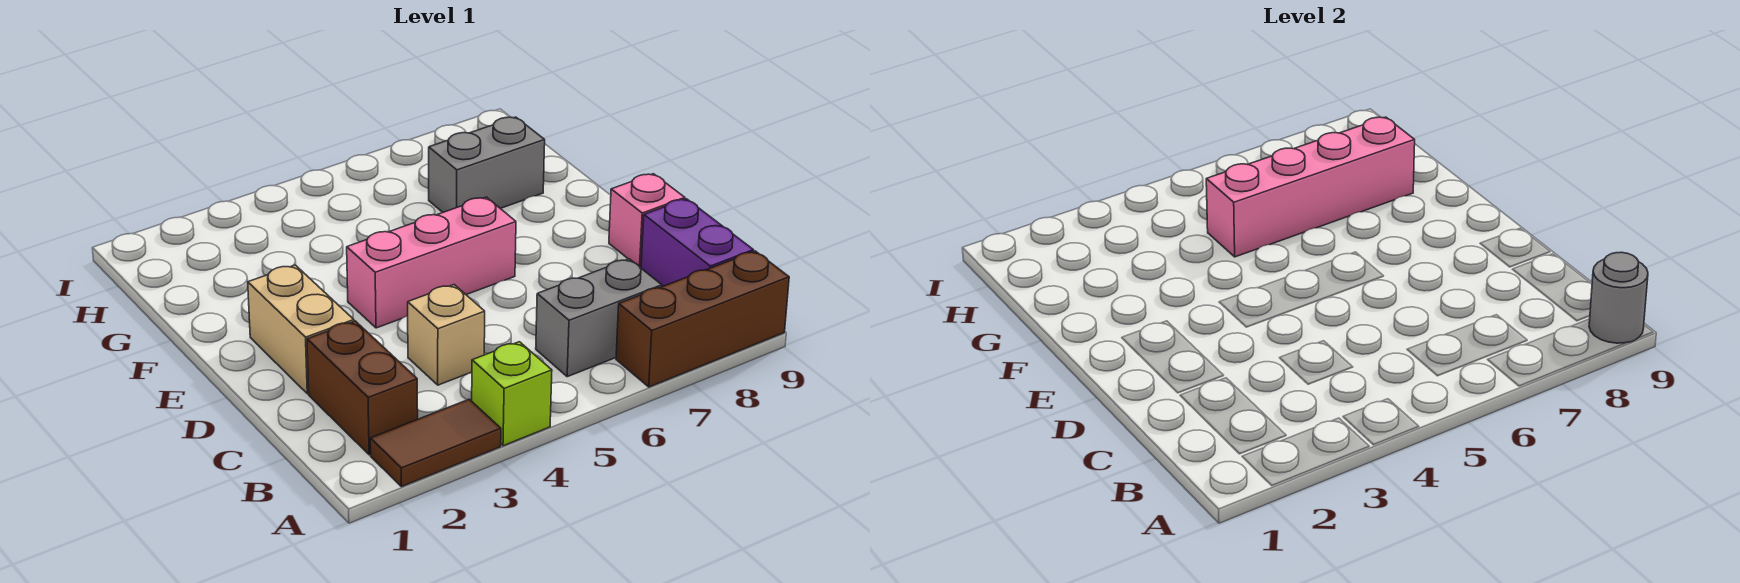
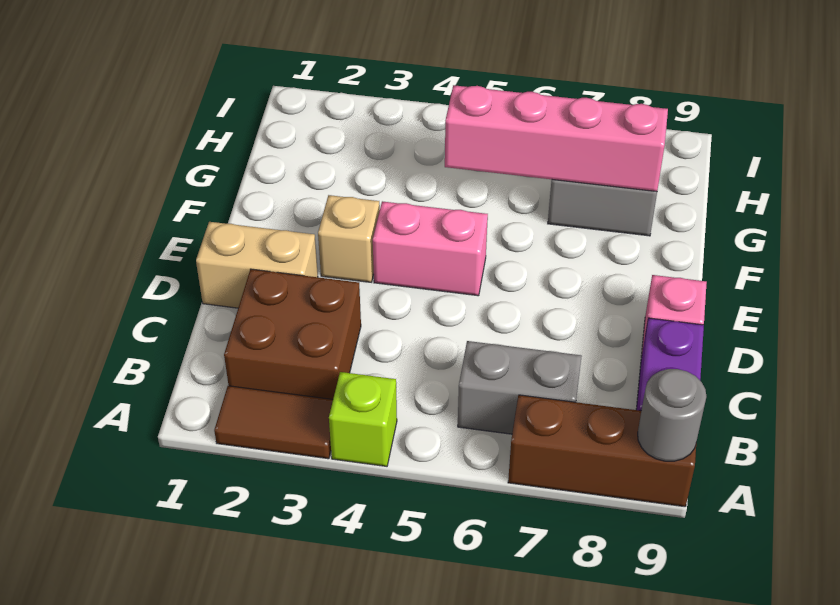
brown 1x2 brick [307,321,418,455] -> brown 2x2 brick [224,269,361,399]
tan 1x1 brick [408,285,485,385] -> tan 1x1 brick moved to [318,195,380,282]
tan 1x2 brick [248,265,354,394] -> tan 1x2 brick turned to [196,222,318,308]
pink 1x3 brick [347,197,516,328] -> pink 1x2 brick [373,201,488,296]

